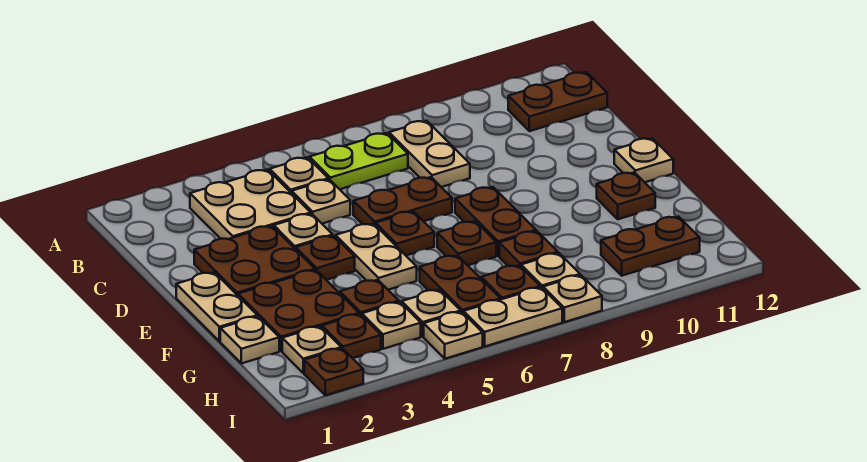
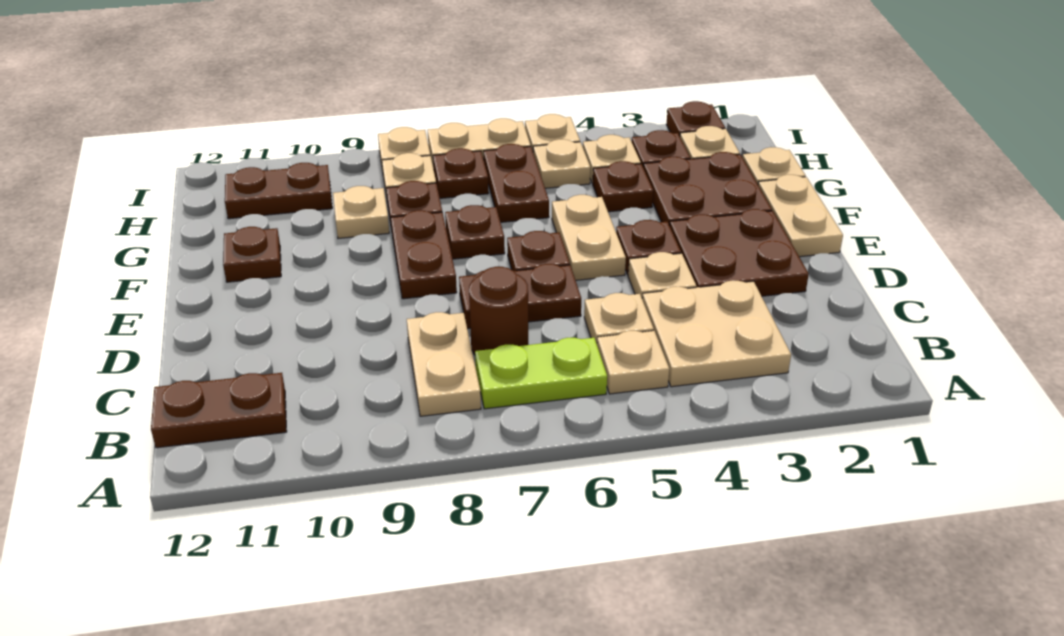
none -> brown 1x1 round brick [469,267,528,355]
tan 1x1 plate [614,138,673,182] -> tan 1x1 plate moved to [333,186,389,238]

